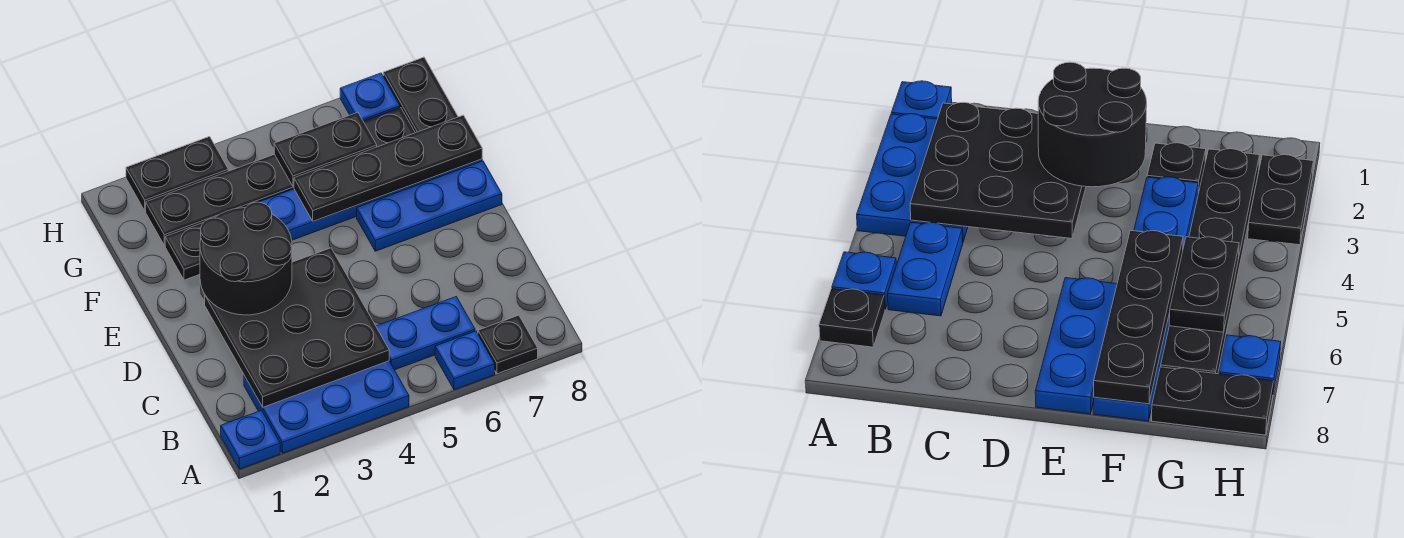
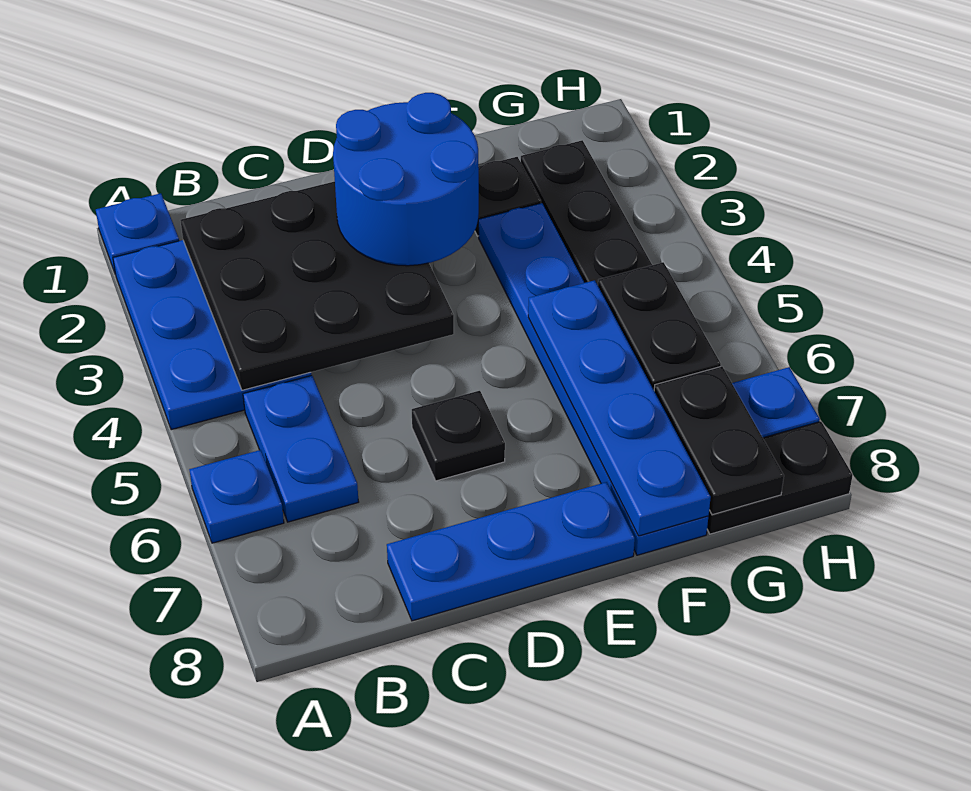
black 1x1 plate [478,315,538,374] -> black 1x1 plate moved to [412,391,505,481]
black 2x2 round brick [200,202,292,315] -> blue 2x2 round brick [333,93,479,266]
blue 1x3 plate [357,161,502,251] -> blue 1x3 plate turned to [387,482,635,621]
black 1x4 plate [294,115,482,221] -> blue 1x4 plate [528,280,711,536]
black 1x2 plate [126,137,228,211] -> black 1x2 plate moved to [654,366,784,515]

